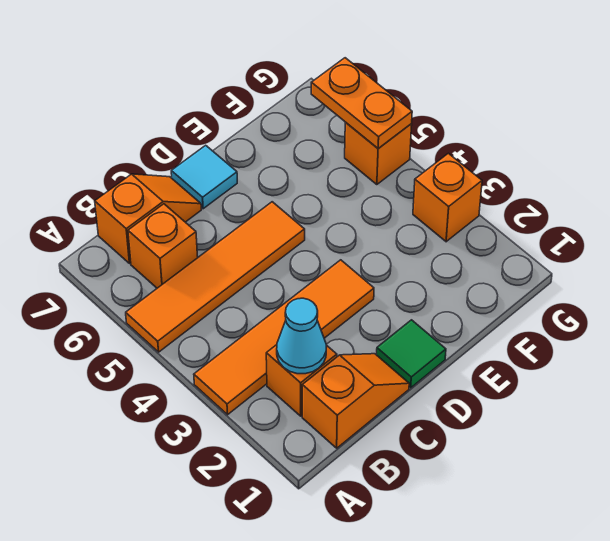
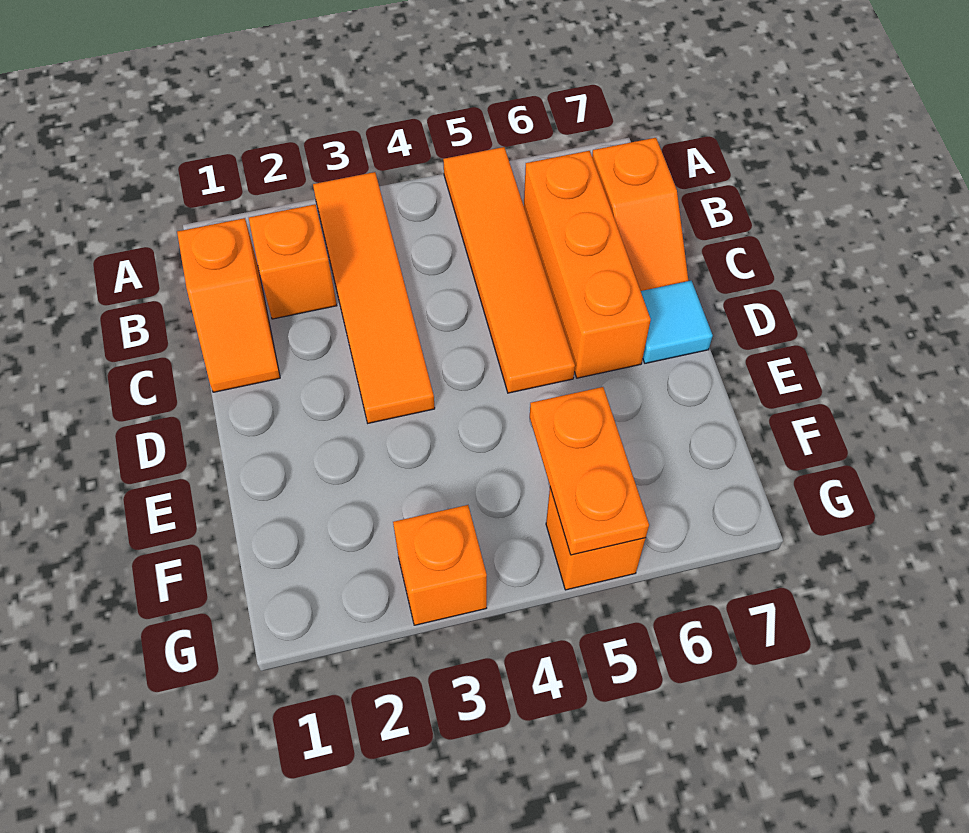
cyan 1x1 cone [277,298,326,374] -> none
orange 1x1 brick [128,204,198,288] -> orange 1x3 brick [524,151,651,378]
green 1x1 tile [377,320,446,388] -> none
orange 1x2 plate [311,58,412,149] -> orange 1x2 plate turned to [529,387,649,555]

